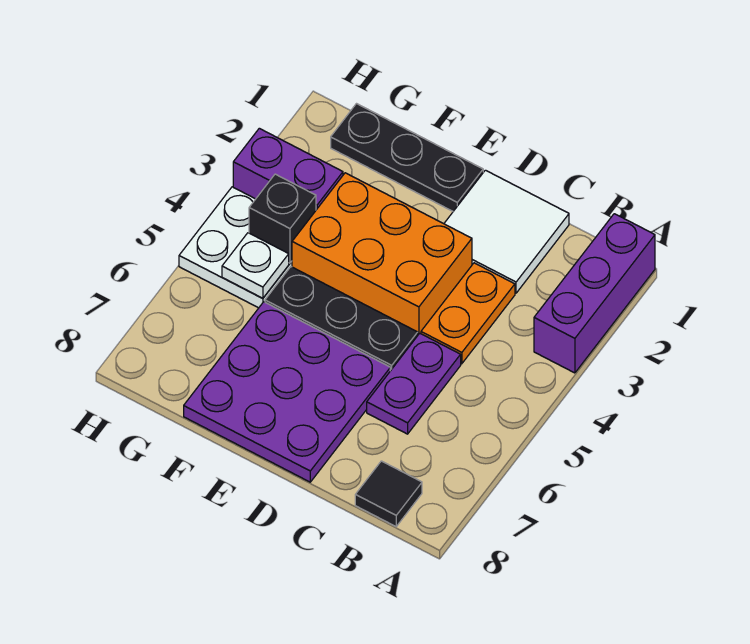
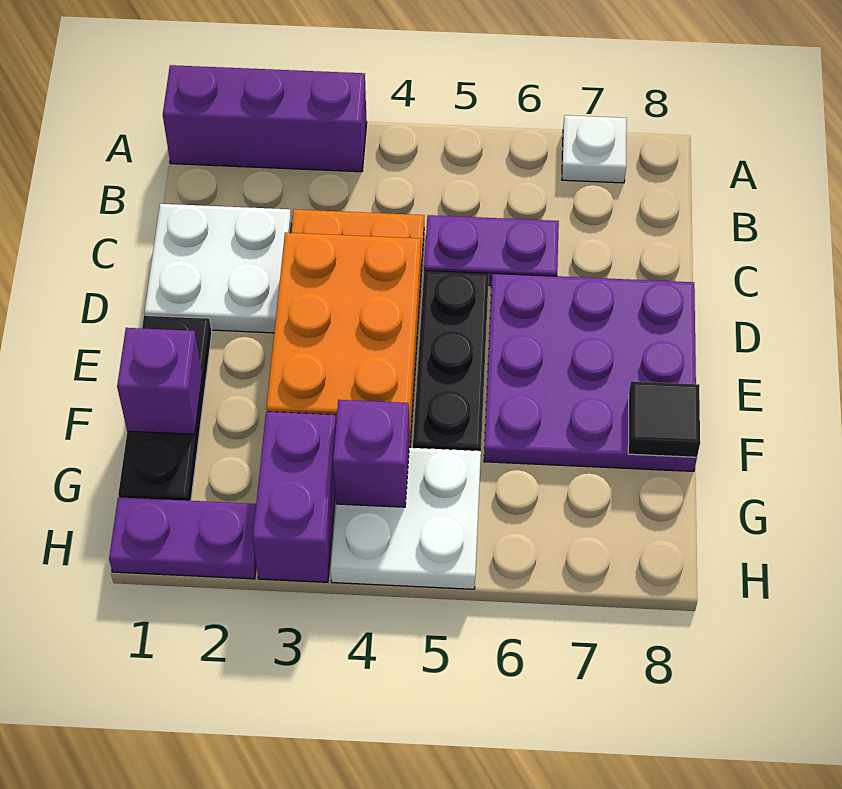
black 1x1 tile [355,461,422,526] -> black 1x1 tile moved to [628,381,700,457]
white 2x2 tile [444,170,569,293] -> white 2x2 plate [144,204,292,333]
none -> purple 1x1 brick [117,328,202,434]
black 1x1 brick [249,174,316,263] -> purple 1x1 brick [333,400,409,507]
white 1x1 plate [222,233,289,298] -> white 1x1 plate moved to [562,115,627,183]
none -> purple 1x2 plate [109,497,256,579]

